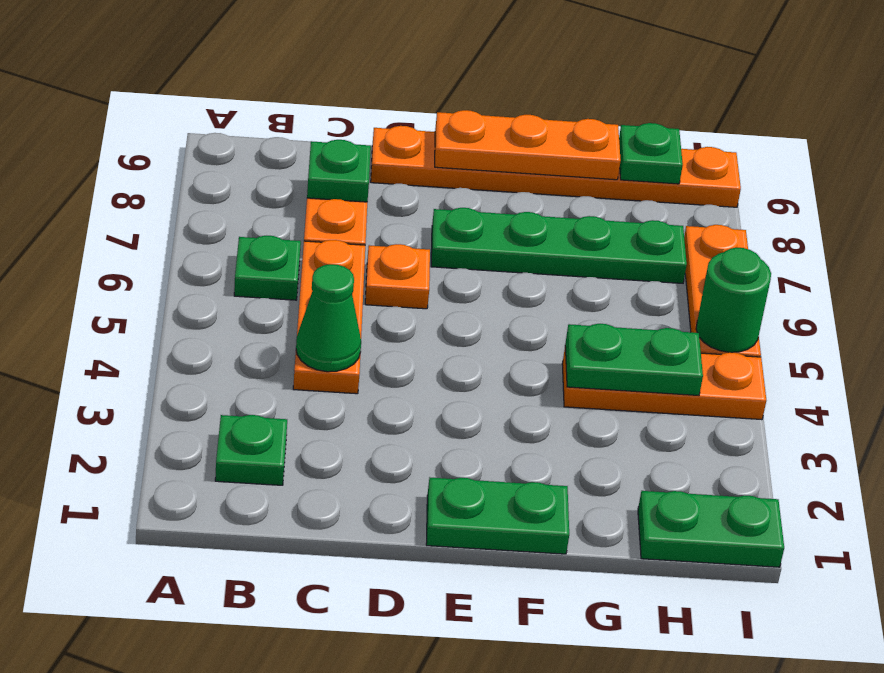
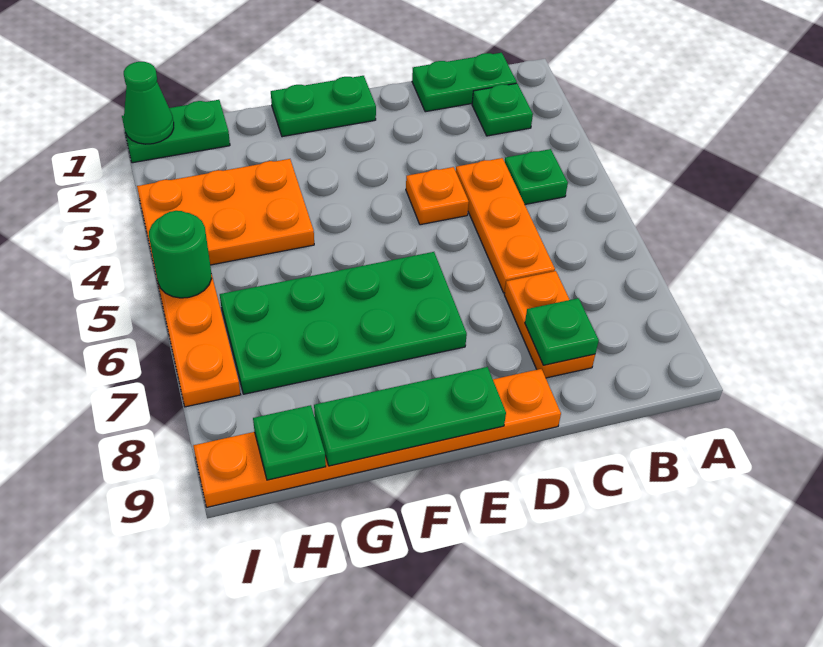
green 1x1 plate [234,236,301,300] -> green 1x1 plate moved to [505,149,568,204]
green 1x1 cone [296,264,361,372] -> green 1x1 cone moved to [124,62,174,144]
orange 1x1 plate [365,244,430,309] -> orange 1x1 plate moved to [406,167,469,225]
green 1x4 plate [431,208,687,283] -> green 2x4 plate [220,252,467,394]
orange 1x3 plate [435,110,621,180] -> green 1x3 plate [314,367,506,466]
orange 1x3 plate [562,347,766,420] -> orange 2x3 plate [137,159,314,265]
green 1x2 plate [565,324,703,395] -> green 1x2 plate moved to [412,53,517,112]

